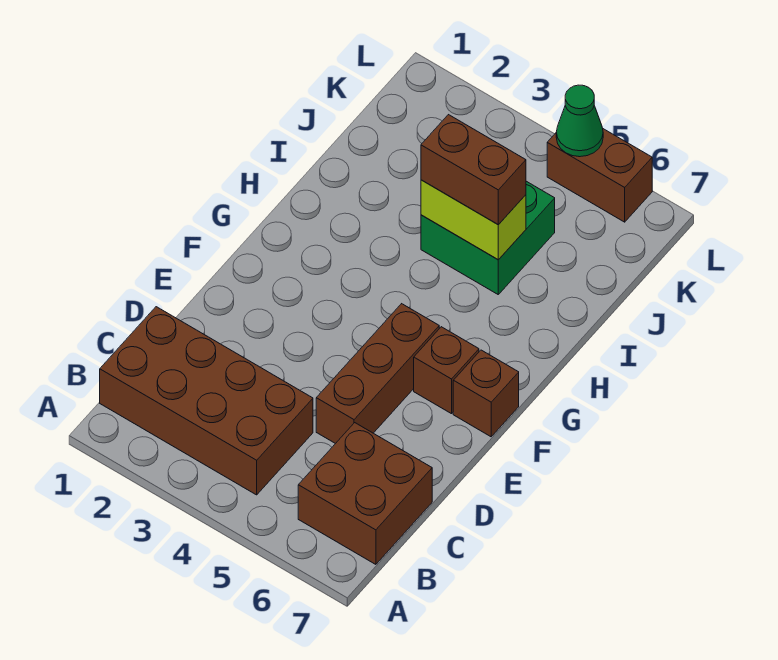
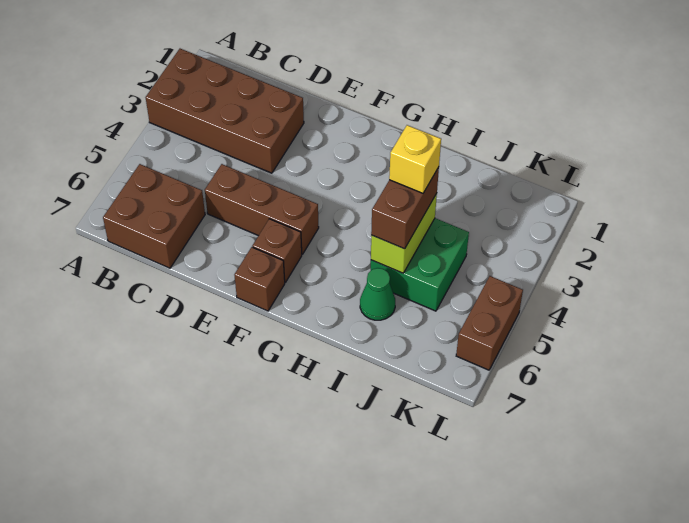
brown 2x4 brick [100,307,313,495] -> brown 2x4 brick turned to [146,49,304,173]
none -> yellow 1x1 brick [389,125,441,193]
green 1x1 cone [556,85,603,157] -> green 1x1 cone moved to [360,268,395,320]

